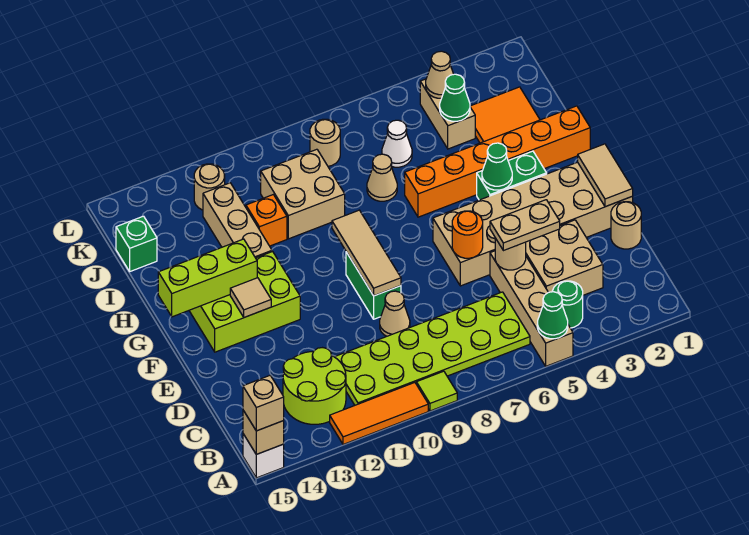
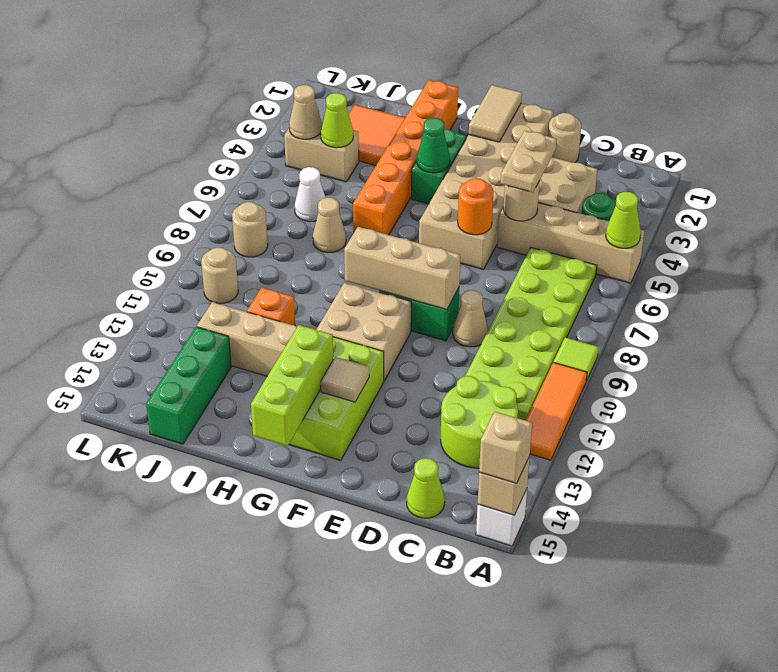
green 1x1 cone [537,292,568,339] -> lime 1x1 cone [606,192,641,248]
none -> lime 1x1 cone [407,458,445,518]
tan 1x2 tile [578,144,633,207] -> tan 1x2 tile turned to [469,85,522,142]
tan 1x3 tile [332,210,401,296] -> tan 1x3 brick [344,227,460,310]
tan 2x2 brick [261,149,345,239] -> tan 2x2 brick moved to [316,283,411,381]
green 1x1 cone [440,74,470,121] -> lime 1x1 cone [321,93,353,148]
green 1x1 brick [116,216,157,271] -> green 1x3 brick [146,327,231,444]
tan 1x1 round brick [194,164,225,210] -> tan 1x1 round brick moved to [201,247,238,304]

